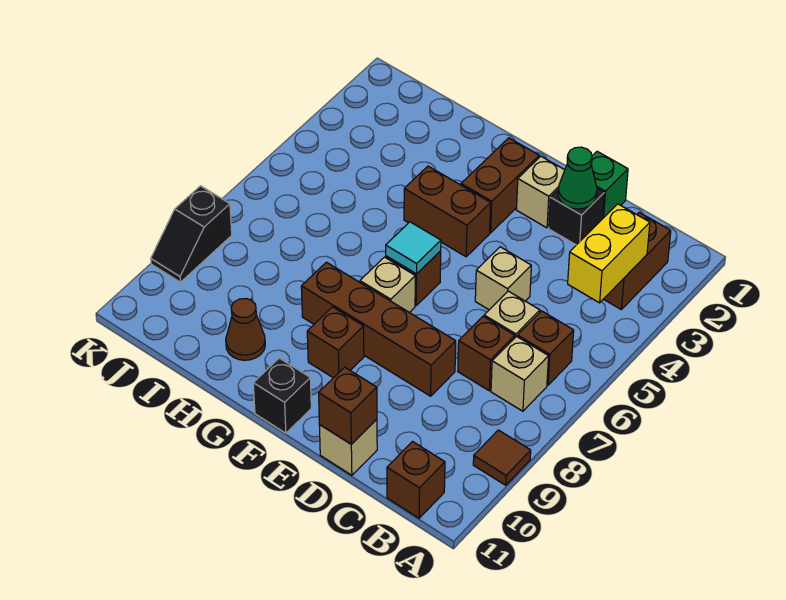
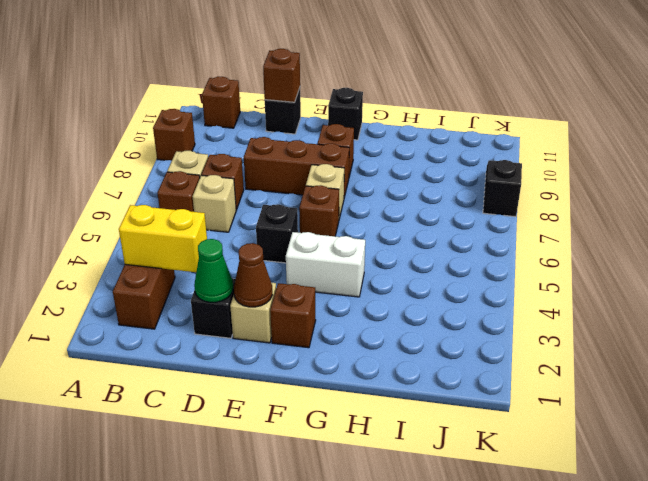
brown 1x1 tile [473,430,531,485] -> brown 1x1 brick [153,109,195,161]
yellow 1x2 brick [568,204,650,303] -> yellow 1x2 brick turned to [119,205,207,272]
green 1x1 brick [591,151,628,218] -> none
tan 1x1 brick [475,247,531,310] -> none
brown 1x4 brick [301,262,456,396] -> brown 1x3 brick [244,137,349,198]
tan 1x1 brick [319,419,377,475] -> black 1x1 brick [265,88,301,134]
none -> black 1x1 brick [256,204,298,263]
brown 1x2 brick [461,138,539,233] -> brown 1x1 brick [270,283,316,348]
brown 1x2 brick [404,166,491,257] -> white 1x2 brick [286,232,365,297]
cyan 1x1 tile [386,222,441,274] -> none
brown 1x1 cone [226,298,265,360] -> brown 1x1 cone moved to [234,243,272,307]

